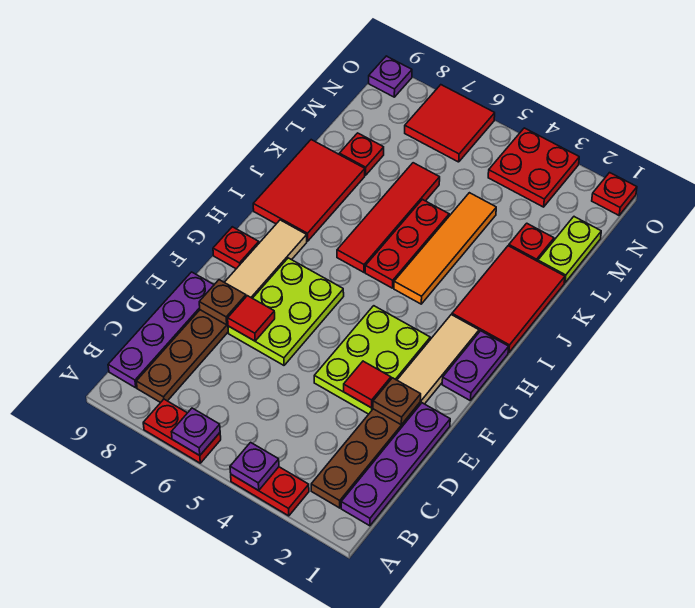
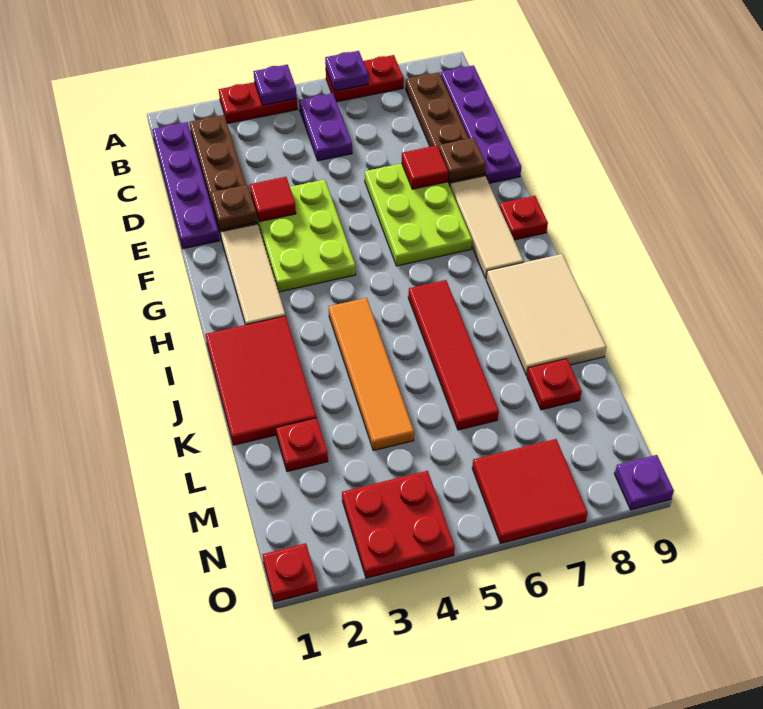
purple 1x2 plate [442,331,509,400] -> purple 1x2 plate moved to [299,93,352,161]
red 1x3 plate [365,199,449,288] -> none
red 2x3 tile [253,140,365,241] -> tan 2x3 tile [486,254,606,375]
lime 1x2 plate [538,217,601,283] -> none

